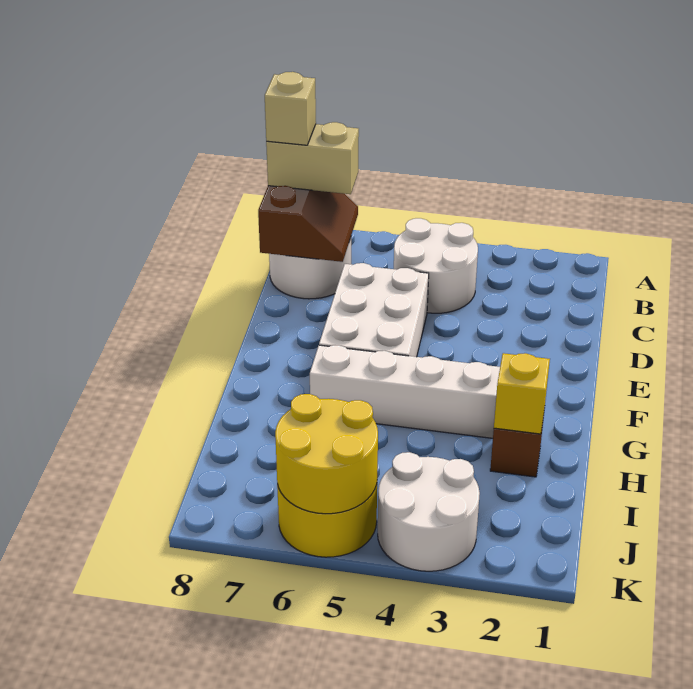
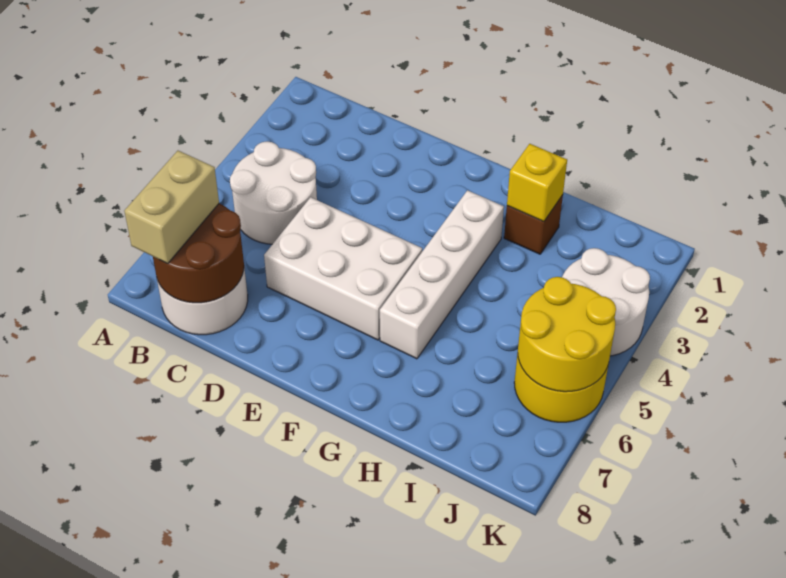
brown 2x2 slope [258,186,358,262] -> brown 2x2 round brick [153,204,244,303]
tan 1x1 brick [265,72,316,145] -> none

